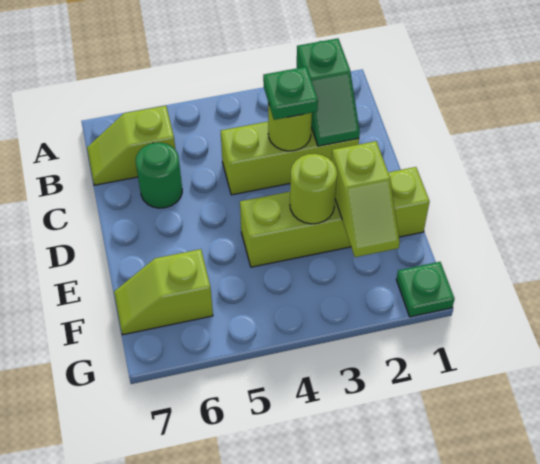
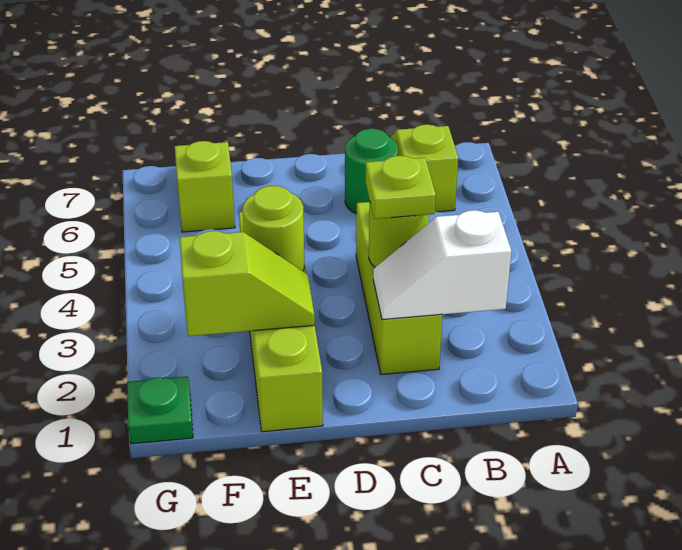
green 1x2 slope [297,38,360,146] -> white 1x2 slope [373,210,511,320]
green 1x1 plate [263,67,318,120] -> lime 1x1 plate [365,156,436,219]
lime 1x2 slope [332,141,400,257] -> lime 1x2 slope turned to [180,231,315,336]

